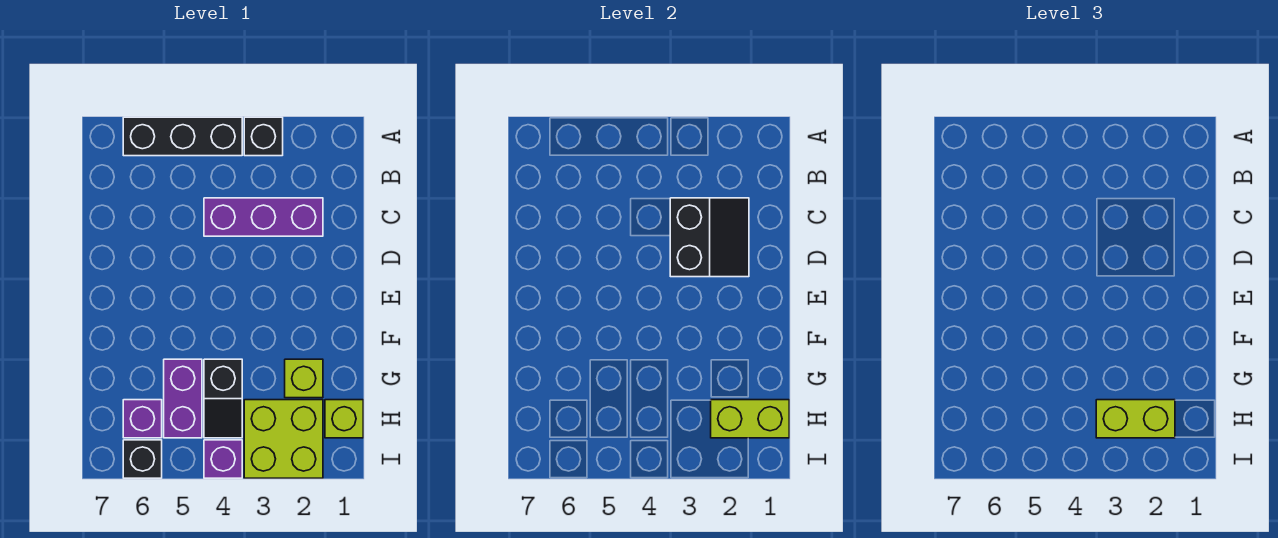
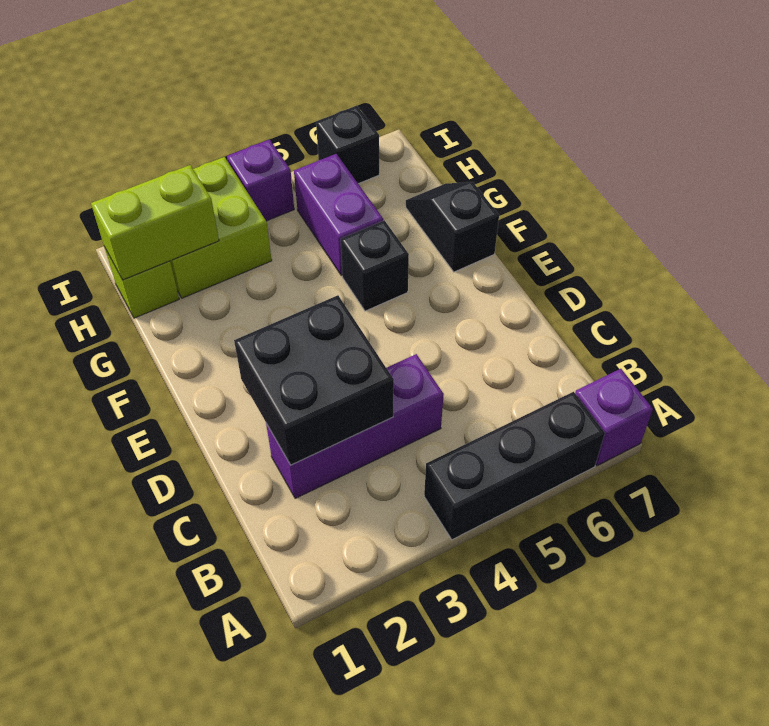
black 1x1 brick [244,117,283,156] -> black 1x1 brick moved to [341,220,409,311]
black 2x2 slope [670,198,749,277] -> black 2x2 brick [234,295,394,465]
lime 1x1 brick [285,359,323,398] -> none
black 1x2 slope [204,359,242,438] -> black 1x2 slope moved to [406,182,499,272]
lime 1x2 brick [1096,400,1175,438] -> none
purple 1x1 brick [123,400,162,438] -> purple 1x1 brick moved to [575,369,653,466]

